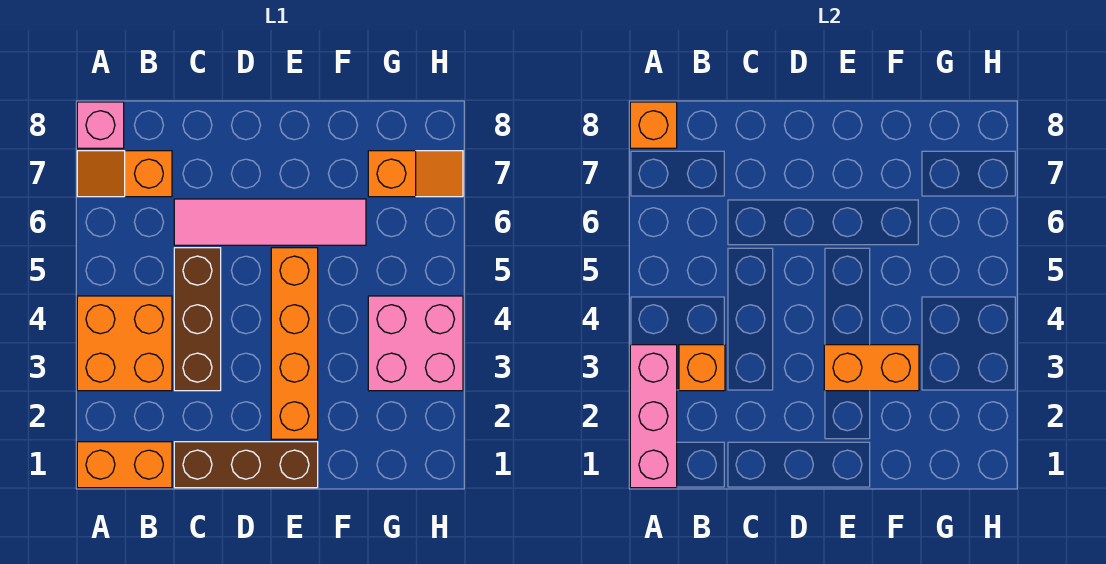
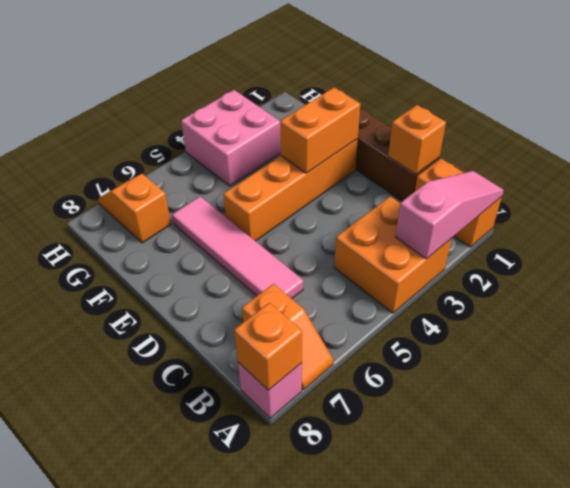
pink 1x3 brick [630,345,677,488] -> pink 1x3 slope [395,171,504,259]
orange 1x1 brick [679,345,725,391] -> orange 1x1 brick moved to [388,105,446,174]
brown 1x3 brick [174,248,221,391] -> none
orange 1x2 brick [824,345,919,391] -> orange 1x2 brick turned to [280,87,360,173]

